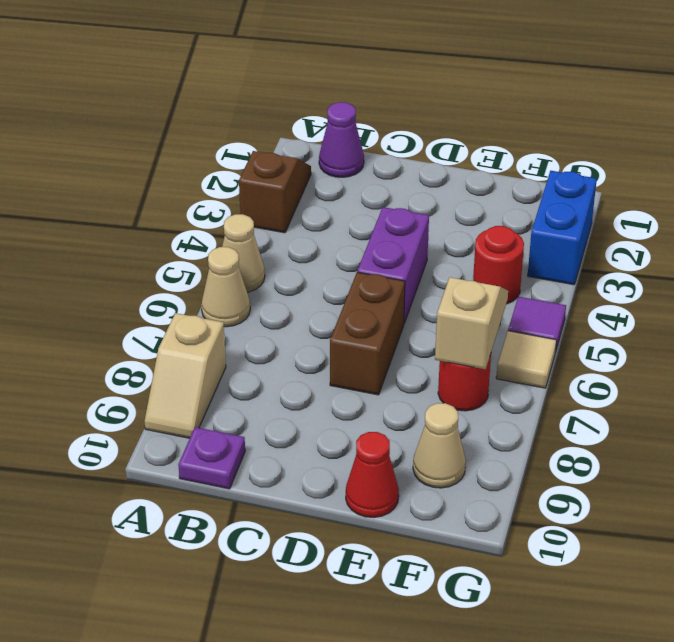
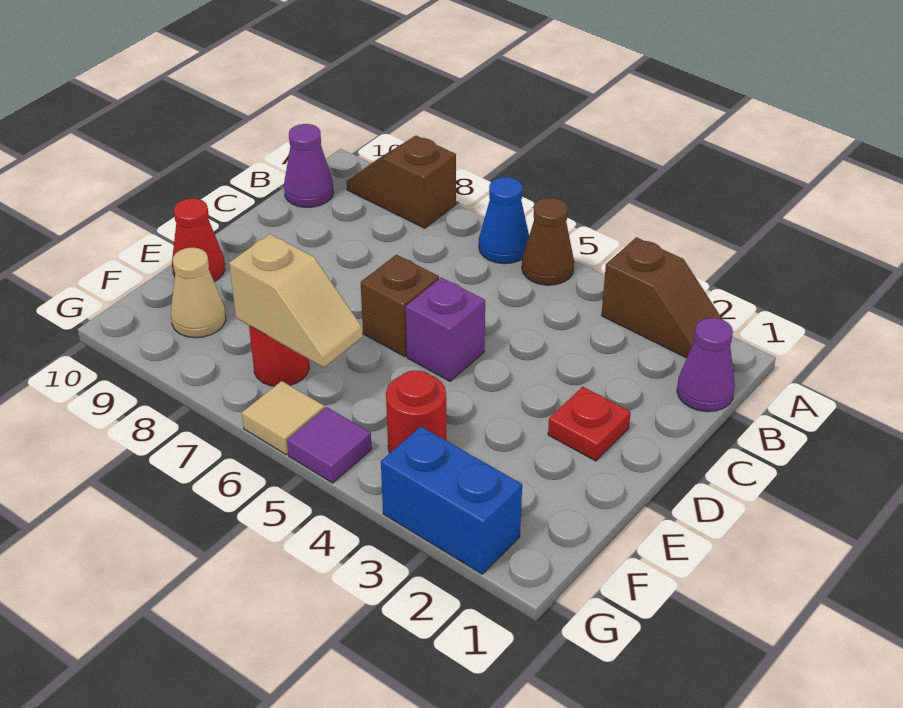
tan 1x1 cone [222,214,265,292] -> brown 1x1 cone [522,198,574,285]
tan 1x1 cone [201,247,250,327] -> blue 1x1 cone [479,177,529,264]
tan 1x2 slope [145,313,226,438] -> brown 1x2 slope [347,136,456,228]
purple 1x1 plate [178,427,245,489] -> purple 1x1 cone [284,124,333,208]
none -> red 1x1 plate [548,387,631,461]
purple 1x2 brick [357,207,429,323] -> purple 1x1 brick [406,278,485,381]
brown 1x2 brick [330,272,405,395] -> brown 1x1 brick [361,255,439,357]

